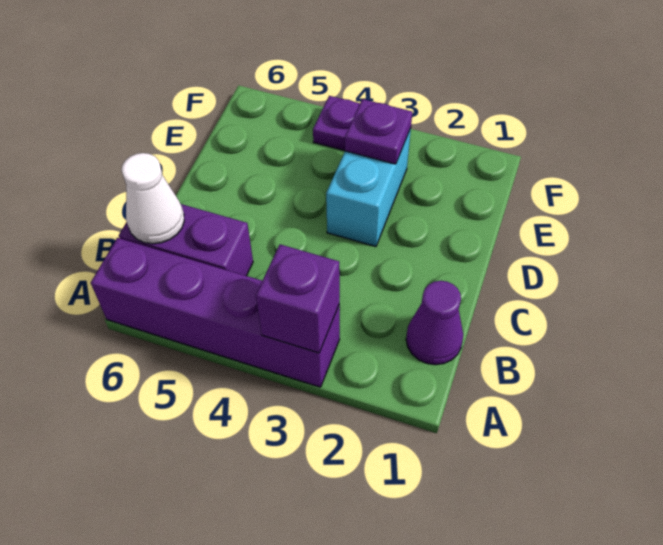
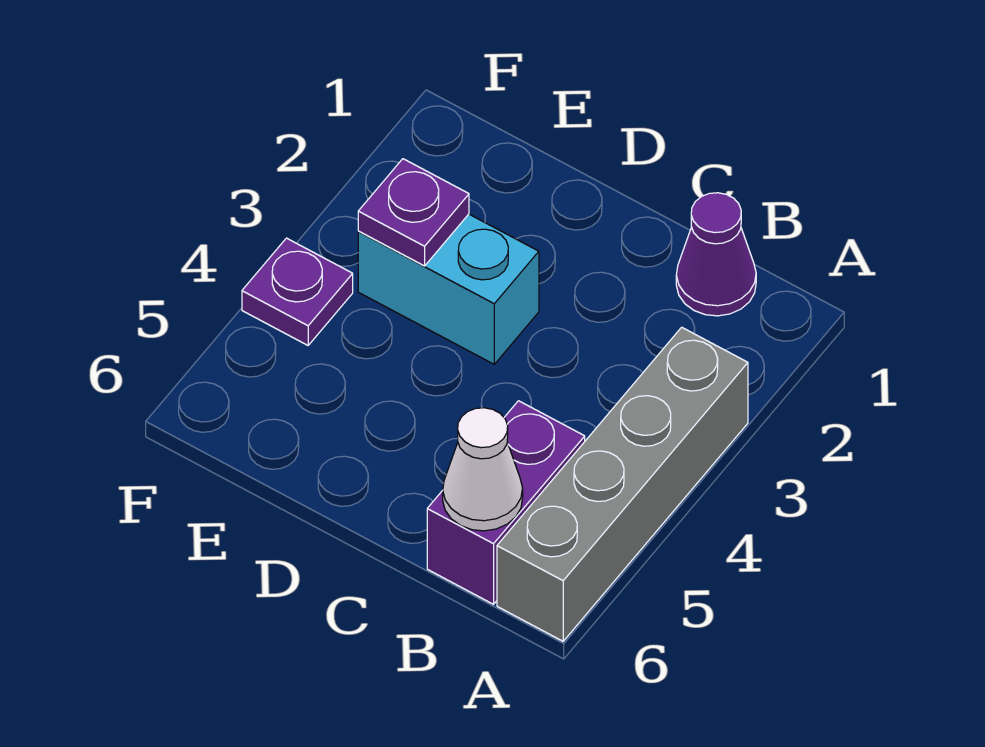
purple 1x4 brick [91,238,340,387] -> grey 1x4 brick [497,327,748,641]
purple 1x1 brick [256,244,340,353] -> none

